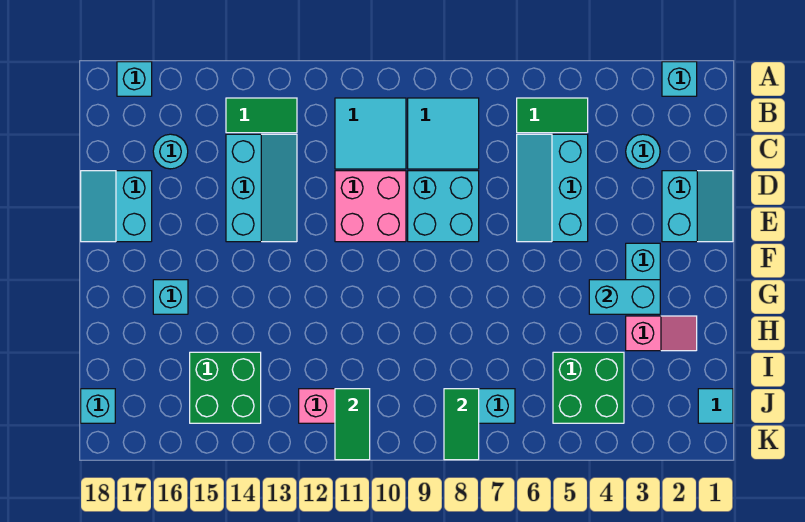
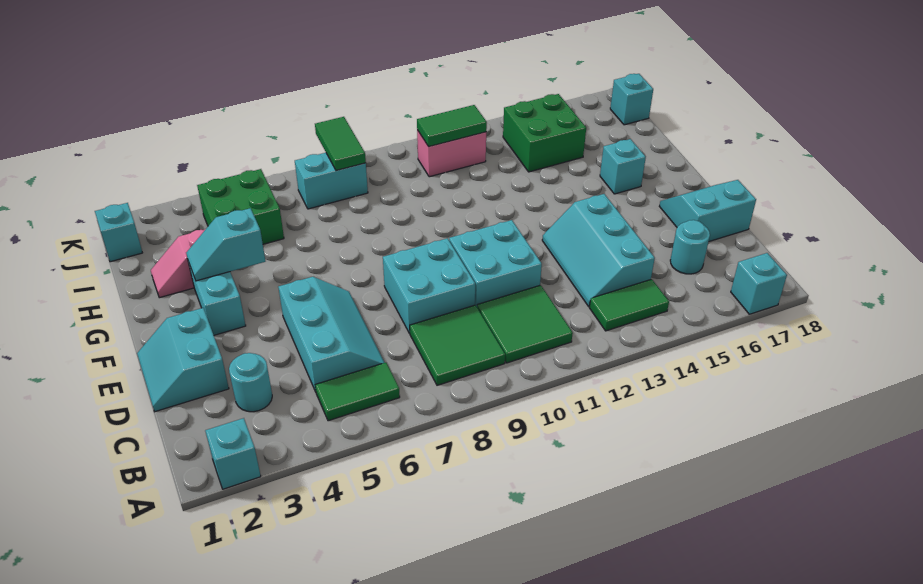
cyan 2x2 tile [408,98,479,169] -> green 2x2 tile [410,305,505,385]
cyan 2x2 tile [335,98,406,169] -> green 2x2 tile [477,285,573,363]
pink 2x2 brick [335,171,406,242] -> cyan 2x2 brick [449,220,542,306]
cyan 2x2 slope [81,171,152,242] -> cyan 2x2 slope turned to [659,180,756,241]
cyan 1x2 brick [589,280,660,314] -> cyan 1x2 slope [186,208,265,281]
cyan 1x1 tile [698,389,733,423] -> cyan 1x1 brick [95,203,142,262]
green 1x2 tile [335,389,370,460] -> green 1x2 tile turned to [417,105,487,147]

